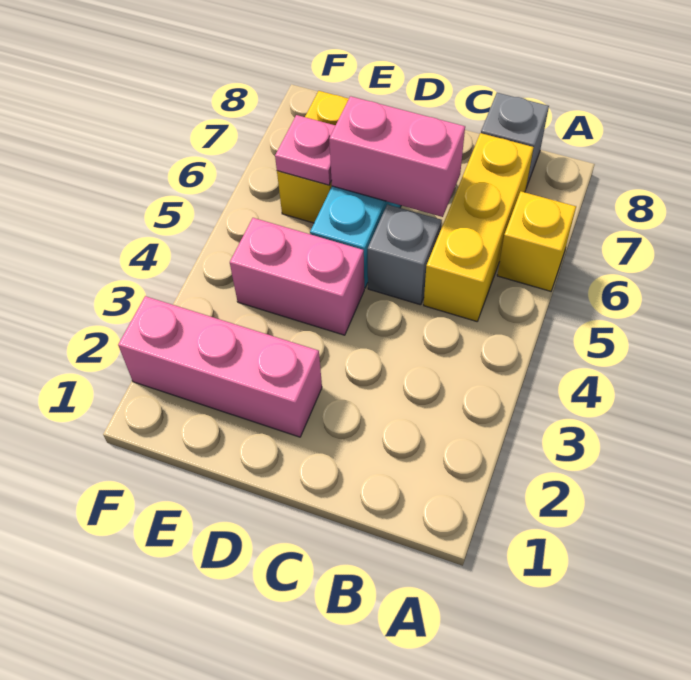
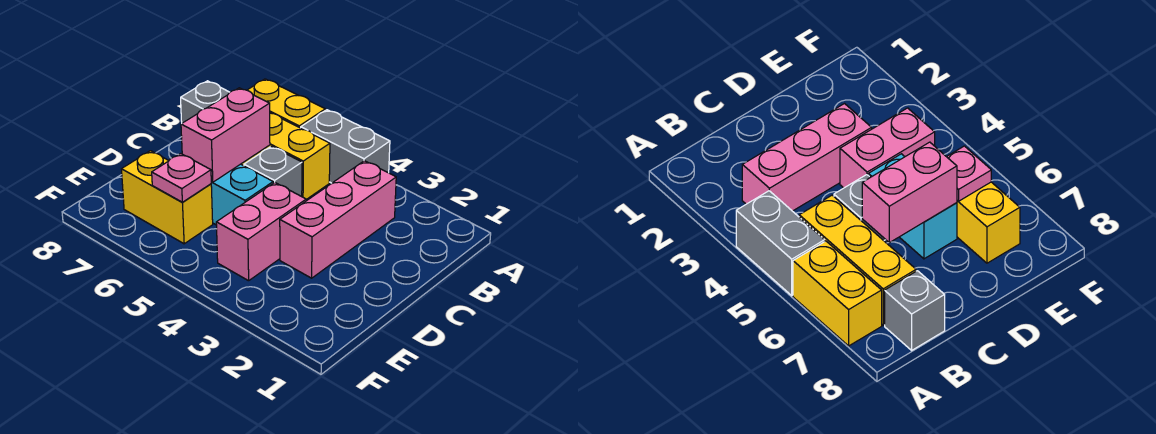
none -> grey 1x2 brick [301,110,390,183]
yellow 1x1 brick [497,192,576,291] -> yellow 1x2 brick [247,79,325,128]
pink 1x3 brick [118,296,322,437] -> pink 1x3 brick moved to [280,161,396,278]

